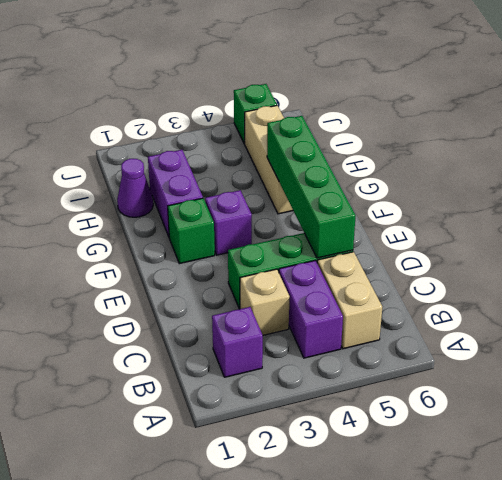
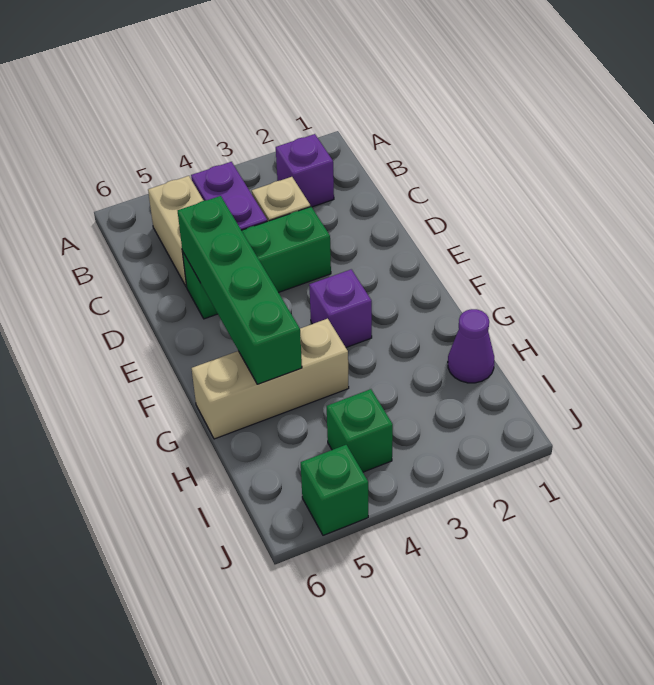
green 1x1 brick [168,198,215,264] -> green 1x1 brick moved to [327,389,393,472]
purple 1x2 brick [148,150,203,237] -> none
tan 1x3 brick [245,106,293,214] -> tan 1x3 brick turned to [192,319,349,439]

